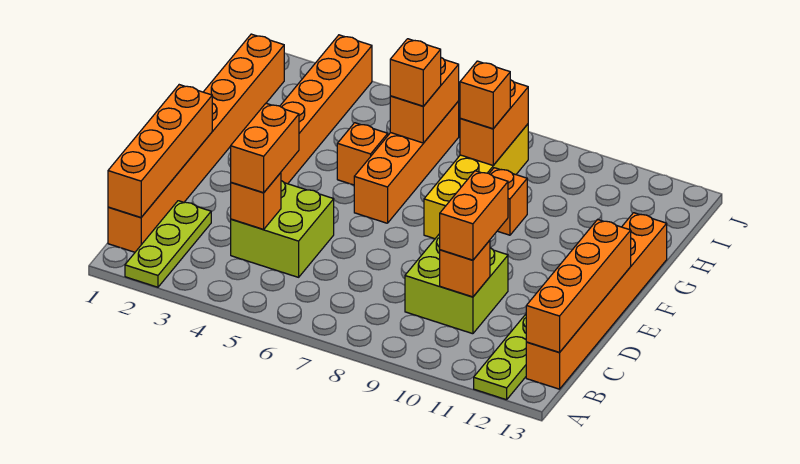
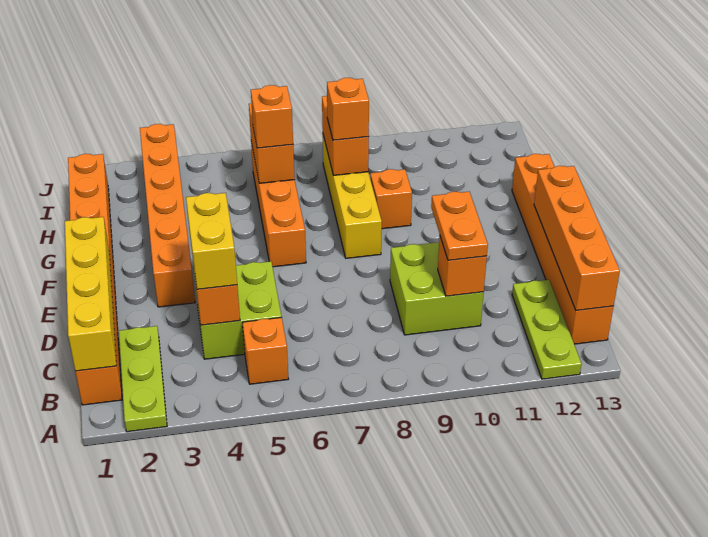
orange 1x4 brick [108,85,212,218] -> yellow 1x4 brick [65,217,116,371]
orange 1x2 brick [231,103,299,193] -> yellow 1x2 brick [186,193,237,289]
orange 1x2 brick [440,171,508,260] -> orange 1x2 plate [431,192,488,260]
orange 1x1 brick [337,123,388,185] -> orange 1x1 brick moved to [242,317,288,384]

